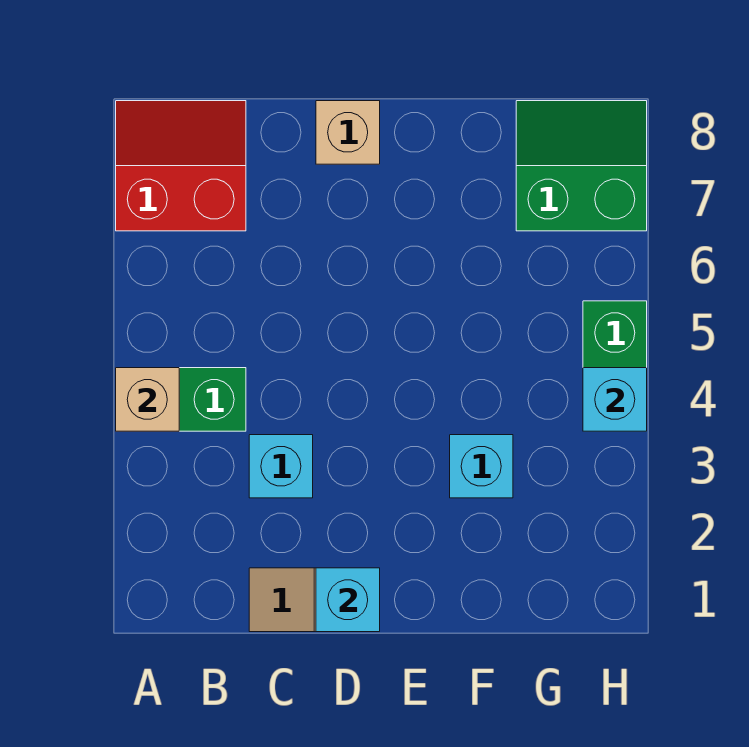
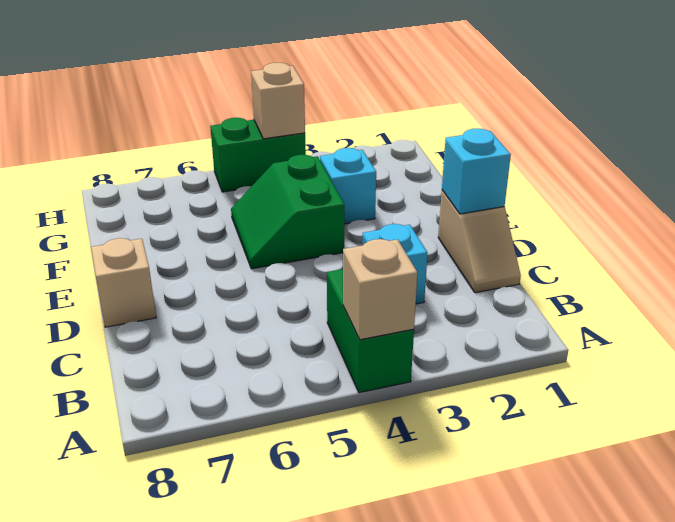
red 2x2 slope [116,101,246,231] -> none
green 2x2 slope [516,101,647,231] -> green 2x2 slope moved to [231,155,344,269]
cyan 1x1 brick [583,368,647,431] -> tan 1x1 brick [251,63,305,139]

